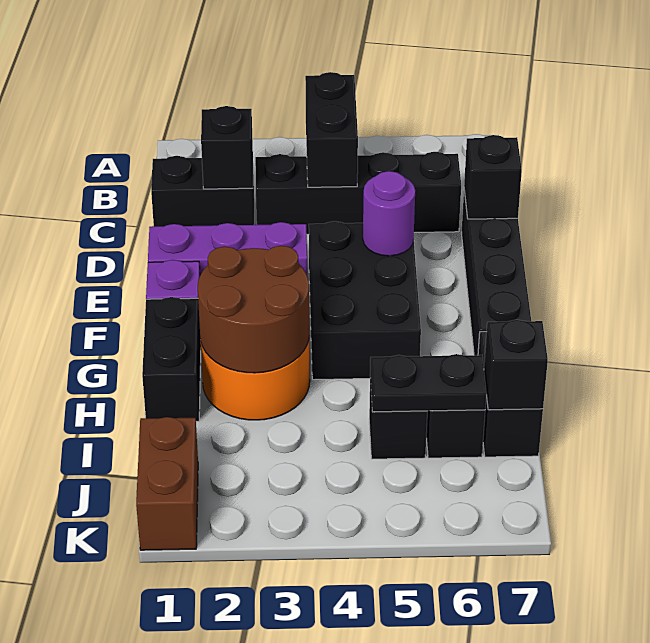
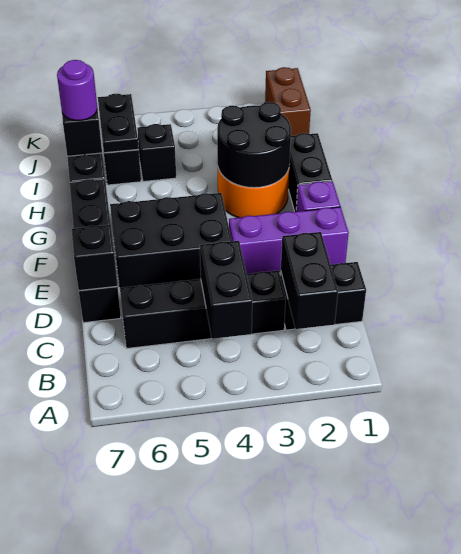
black 1x1 brick [201,106,253,189] -> black 1x2 brick [281,232,338,329]
black 2x3 brick [309,221,421,380] -> black 2x3 brick turned to [110,193,232,289]
purple 1x1 round brick [363,171,415,256] -> purple 1x1 round brick moved to [57,60,97,120]
brown 2x2 round brick [198,246,309,373] -> black 2x2 round brick [217,102,291,188]
black 1x2 plate [370,354,486,412] -> black 1x2 plate turned to [98,94,139,153]

